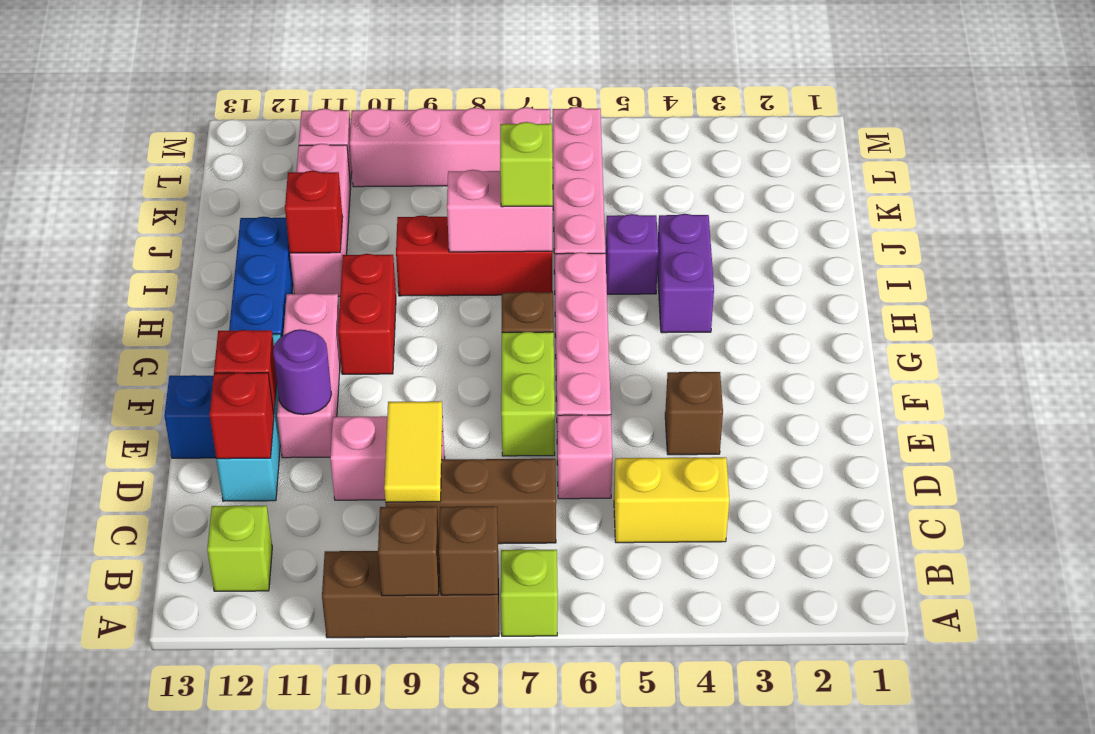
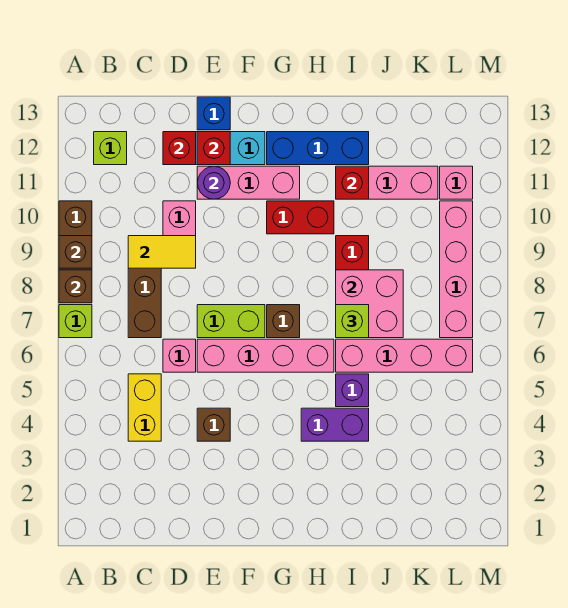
pink 1x2 brick [447,170,553,252] -> pink 2x2 brick [336,270,403,338]

